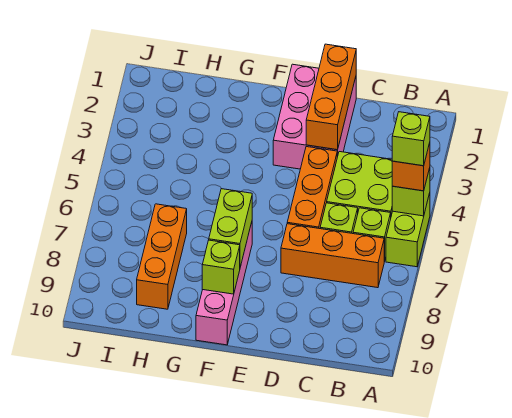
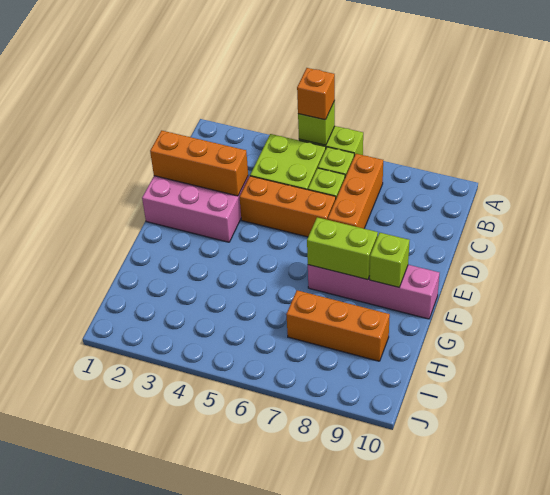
lime 1x1 brick [392,112,430,166] -> none

